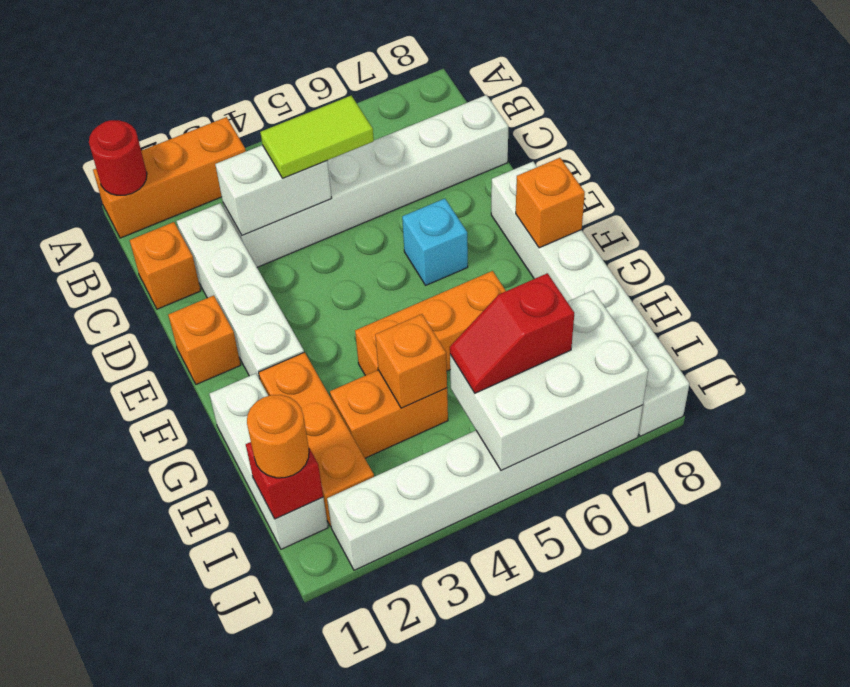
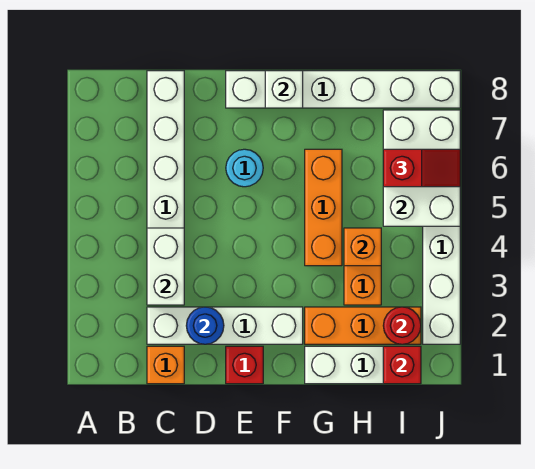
orange 1x3 brick [93,117,246,238] -> none
red 1x1 round brick [89,120,147,195] -> red 1x1 round brick moved to [383,307,421,344]
lime 1x2 tile [260,96,374,178] -> none
none -> blue 1x1 round brick [186,307,224,344]
orange 1x1 brick [168,295,241,384] -> red 1x1 brick [226,346,263,384]
cyan 1x1 brick [402,199,468,285] -> cyan 1x1 round brick [226,149,263,187]
orange 1x1 brick [516,158,585,248] -> white 1x1 brick [265,71,303,108]
orange 1x1 round brick [247,395,309,478] -> none
red 1x2 slope [450,273,574,393] -> red 1x2 slope turned to [383,149,460,187]

